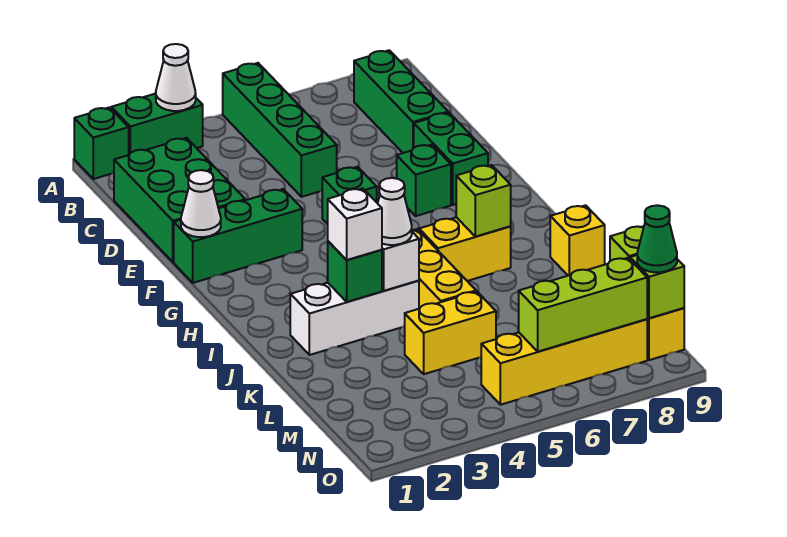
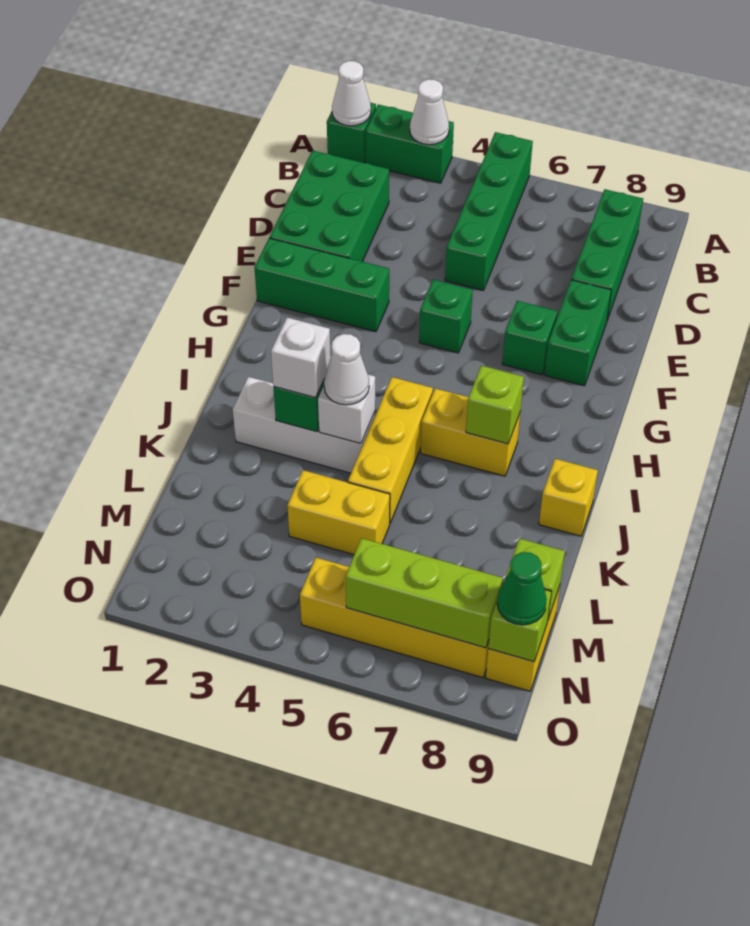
white 1x1 cone [181,170,221,237] -> white 1x1 cone moved to [332,61,371,126]

